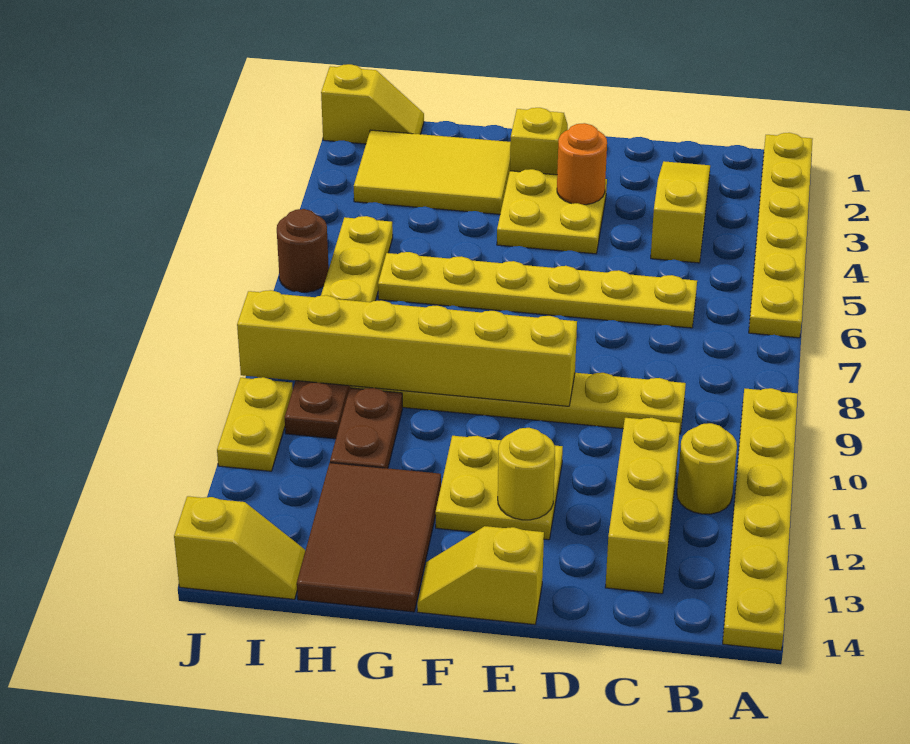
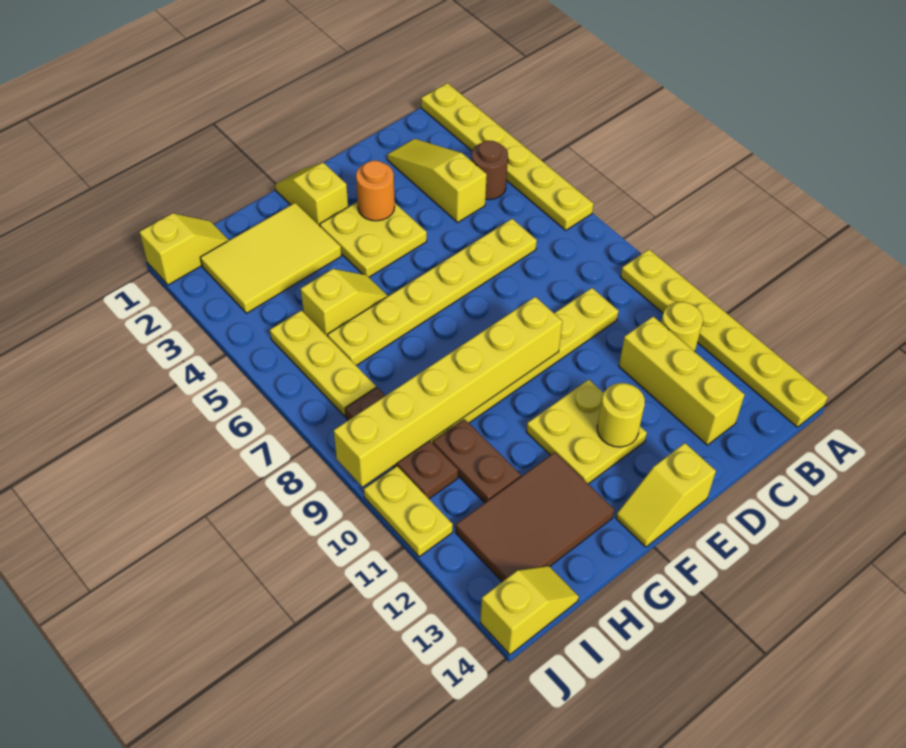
none -> yellow 1x2 slope [301,269,388,337]
brown 2x3 tile [297,463,441,612] -> brown 2x3 tile turned to [456,452,614,582]
brown 1x1 round brick [277,209,329,292] -> brown 1x1 round brick moved to [471,141,508,200]

